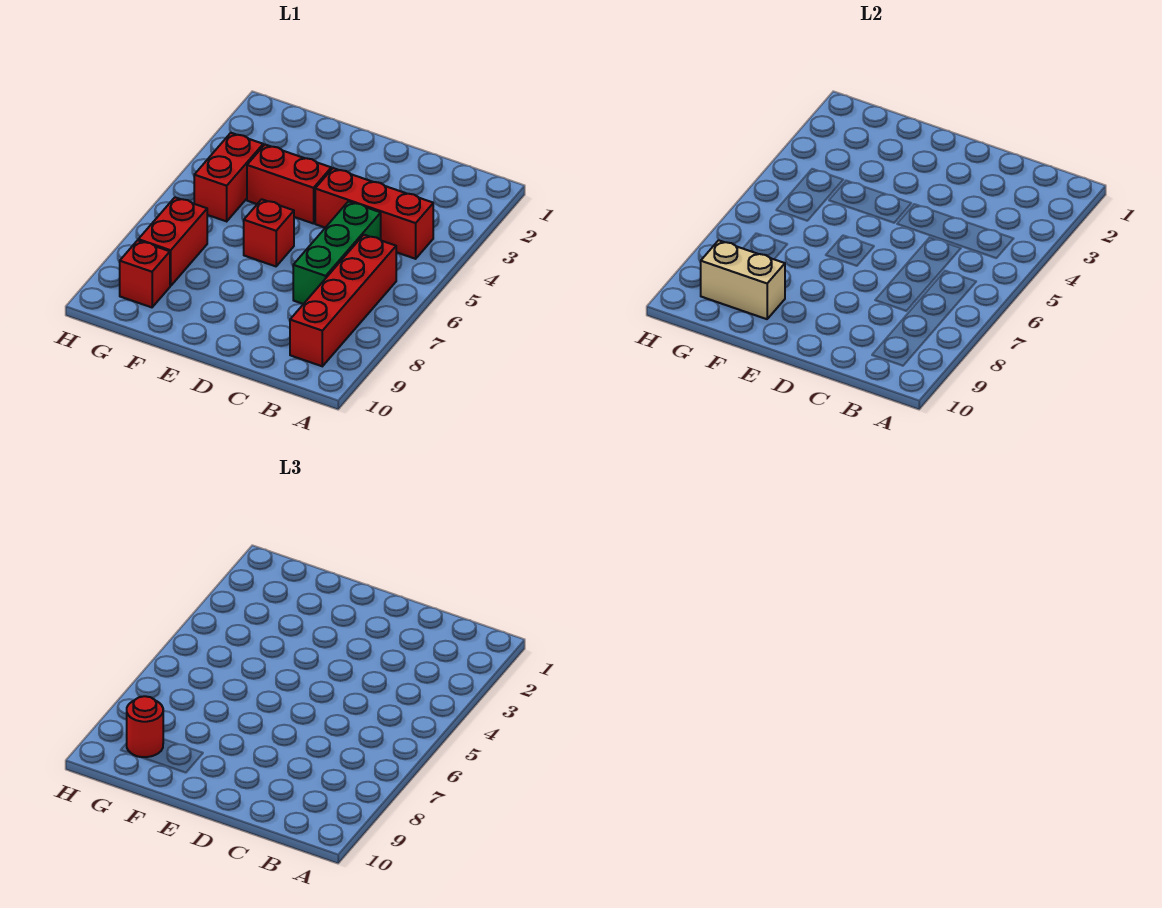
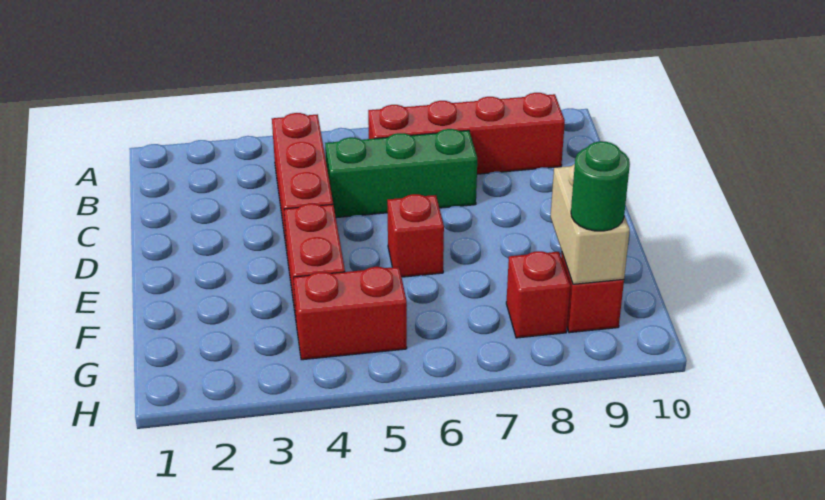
red 1x2 brick [138,197,207,286] -> red 1x1 brick [506,251,570,338]
red 1x1 round brick [127,696,163,757] -> green 1x1 round brick [571,141,630,231]

